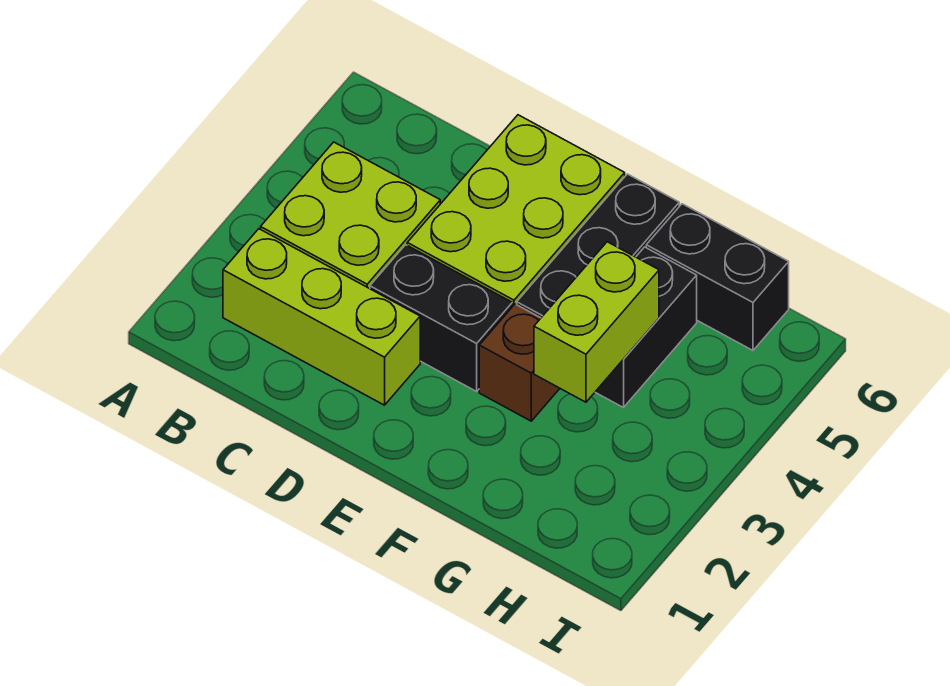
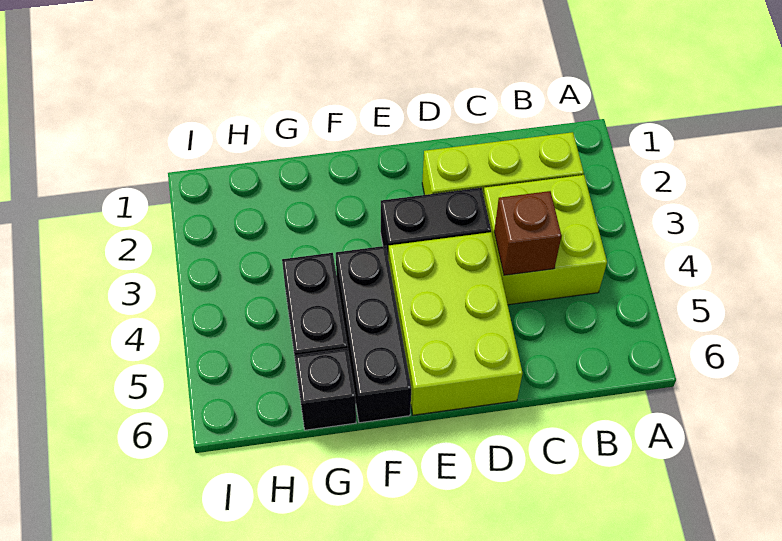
brown 1x1 brick [479,304,560,421] -> brown 1x1 brick moved to [494,191,562,275]
lime 1x2 brick [534,242,659,402] -> none
black 1x2 brick [646,204,789,350] -> black 1x1 brick [295,348,356,430]

